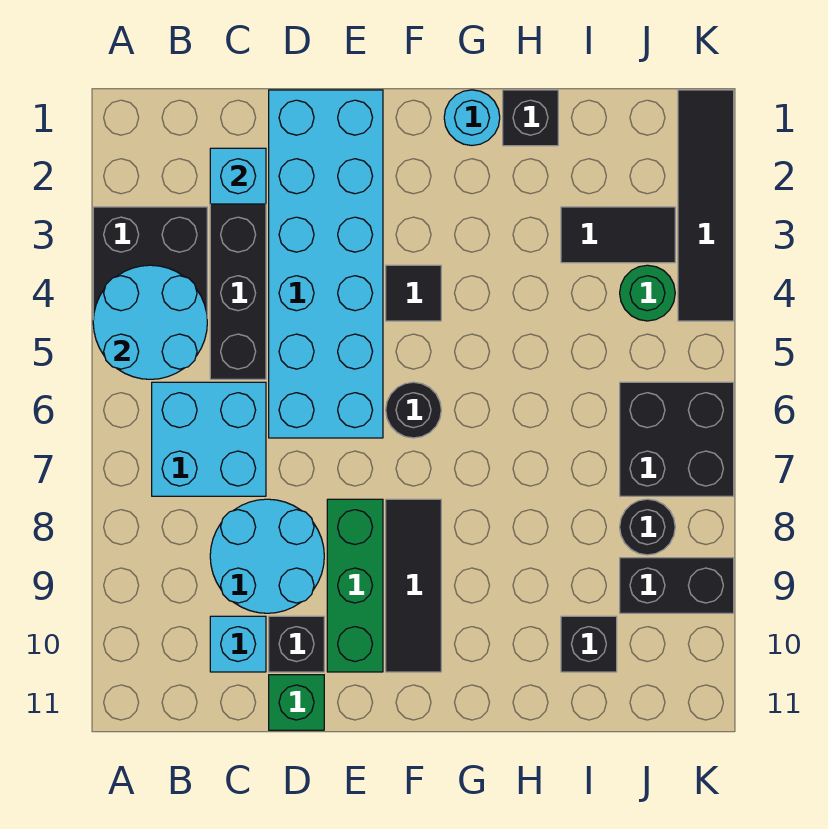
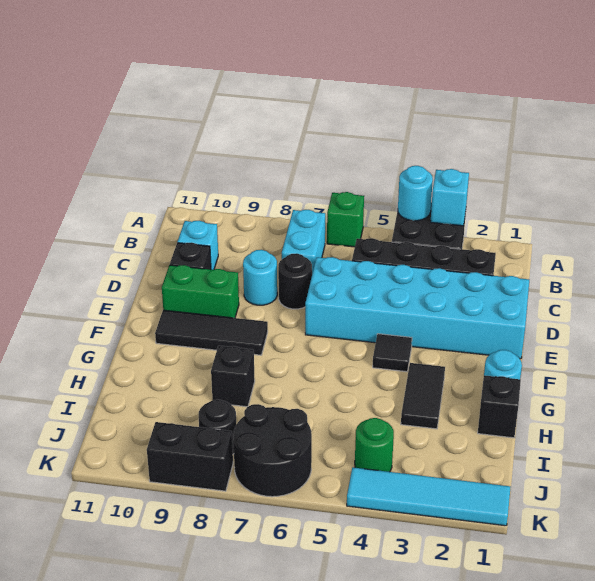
cyan 2x2 round brick [93,265,207,379] -> cyan 1x1 round brick [398,166,433,221]
cyan 2x2 brick [152,382,266,496] -> cyan 1x2 brick [282,210,325,274]
cyan 1x1 brick [210,148,266,204] -> cyan 1x1 brick moved to [431,169,469,226]
cyan 2x2 round brick [210,499,324,613] -> cyan 1x1 round brick [243,250,277,305]
green 1x1 brick [269,675,324,730] -> green 1x1 brick moved to [327,192,364,247]
green 1x3 brick [327,499,383,672] -> green 1x2 brick [162,265,239,318]
black 1x1 round brick [386,382,441,438] -> black 1x1 round brick moved to [278,253,312,309]
black 1x2 tile [561,207,675,263] -> black 1x2 tile moved to [401,363,445,429]
black 1x1 brick [561,616,617,672] -> black 1x1 brick moved to [211,346,255,407]
black 2x2 brick [620,382,734,496] -> black 2x2 round brick [233,404,312,497]
black 1x2 brick [620,558,734,613] -> black 1x2 brick turned to [147,422,233,491]
black 1x4 tile [678,90,734,321] -> cyan 1x4 tile [347,467,510,526]

